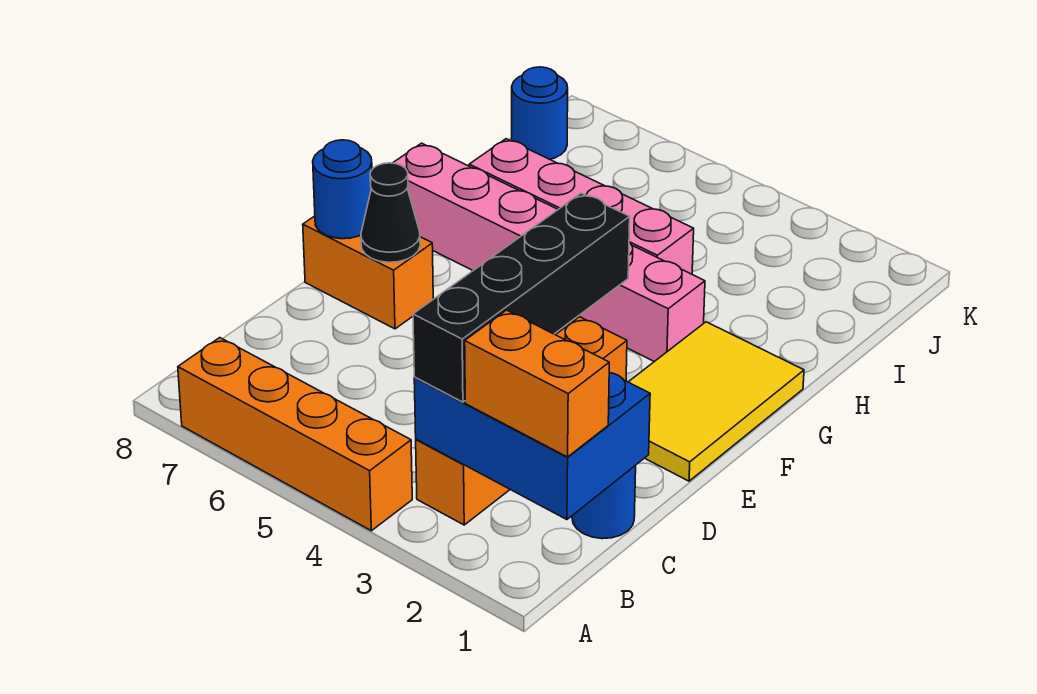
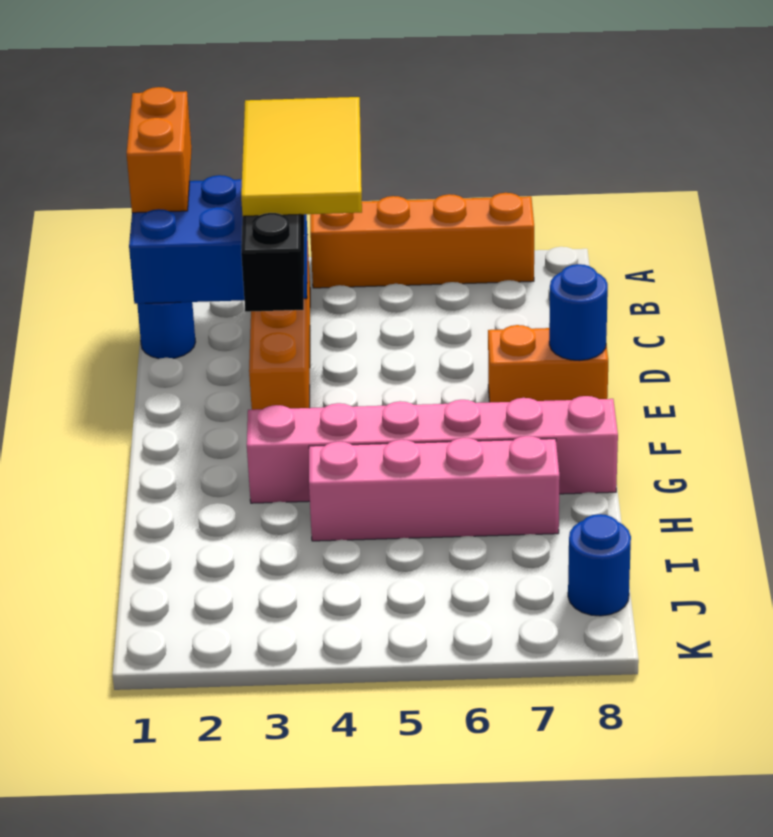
orange 1x2 brick [465,310,609,457] -> orange 1x2 brick turned to [127,87,192,213]
yellow 2x3 tile [629,322,804,481] -> yellow 2x3 tile moved to [241,97,362,216]
black 1x1 cone [361,163,420,262] -> none

